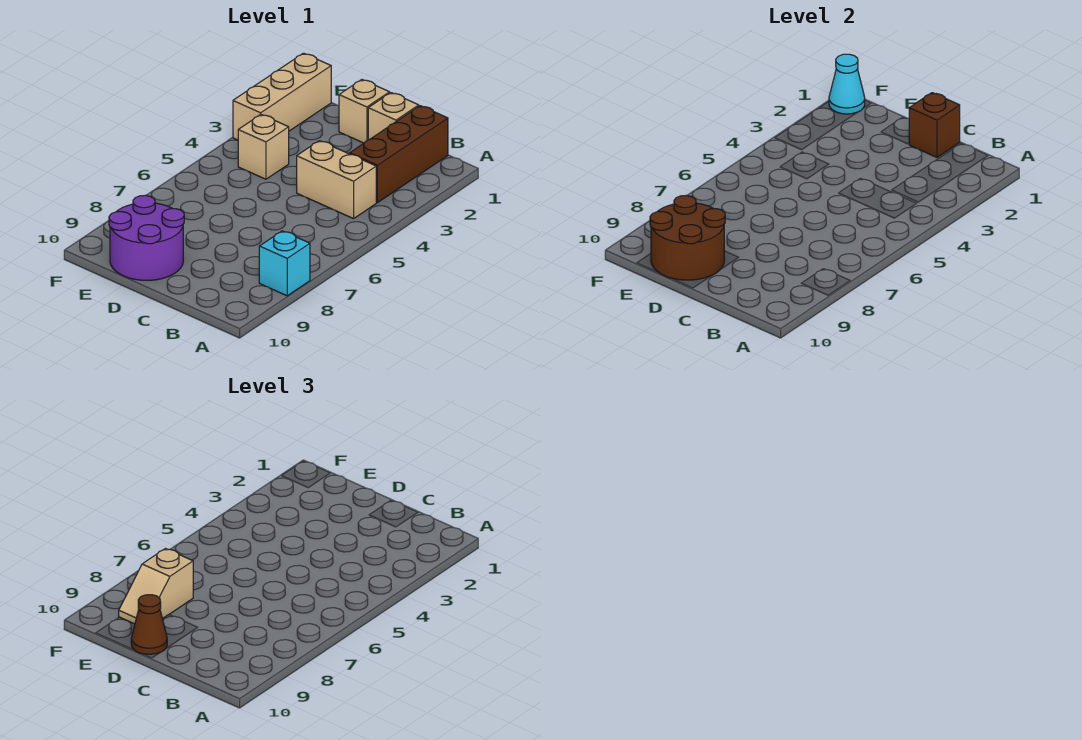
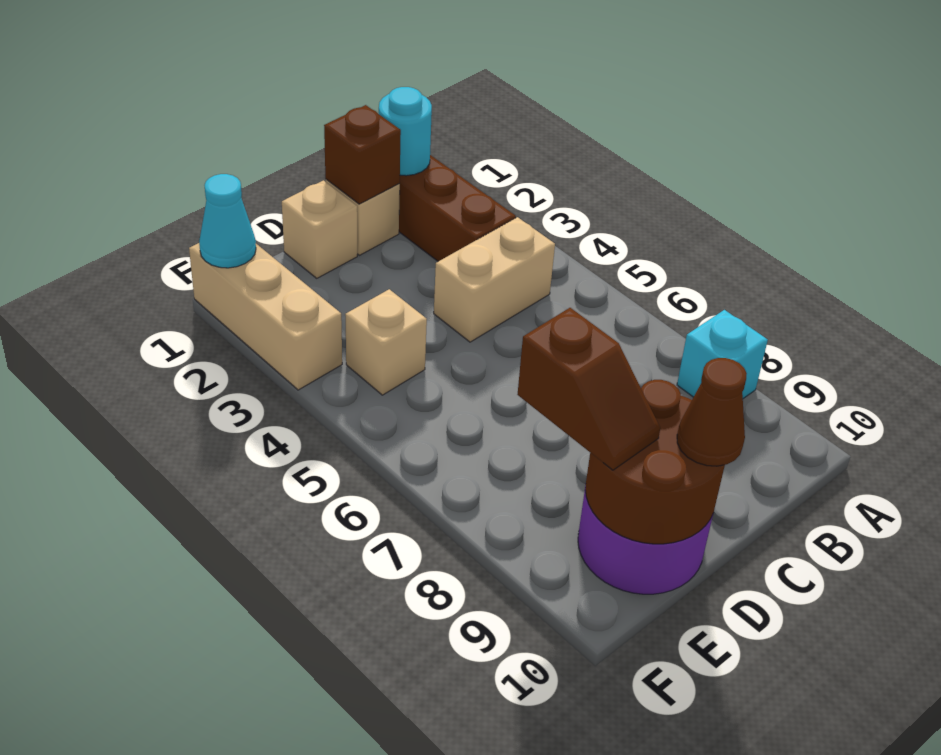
none -> cyan 1x1 round brick [379,87,432,176]
tan 1x2 slope [119,549,193,624] -> brown 1x2 slope [517,308,660,470]

